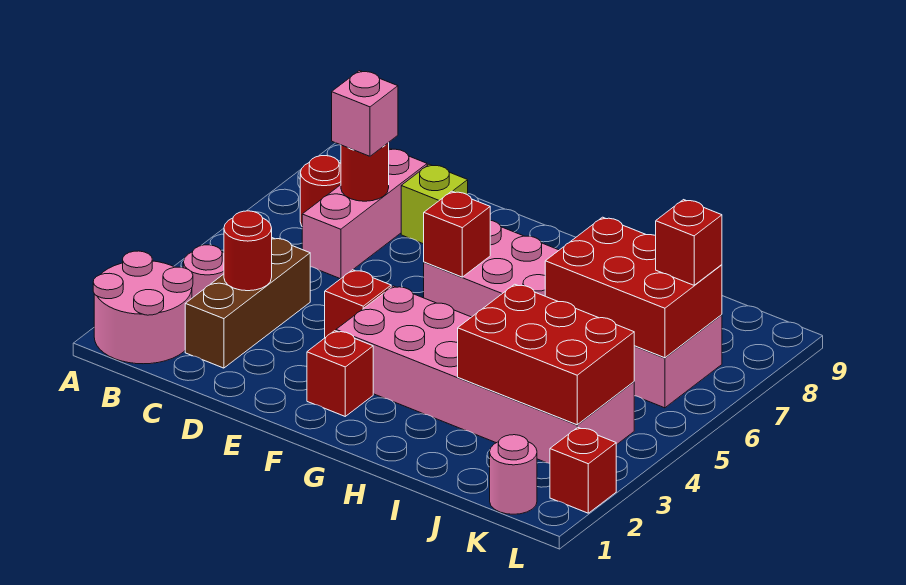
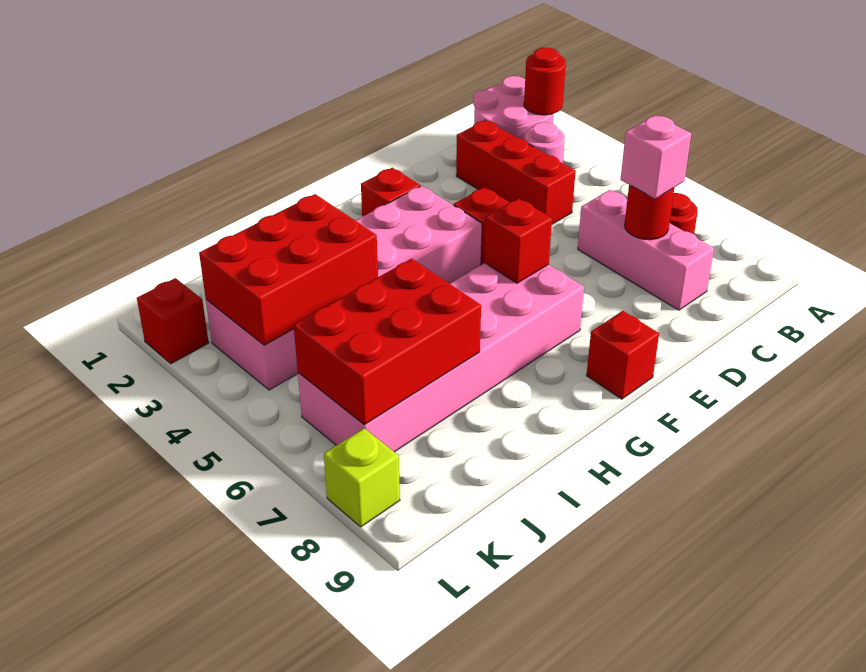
brown 1x3 brick [185,238,310,368] -> red 1x3 brick [456,120,576,224]
red 1x1 round brick [224,211,272,291] -> red 1x1 round brick moved to [524,48,566,115]
lime 1x1 brick [401,164,468,244] -> lime 1x1 brick moved to [324,428,400,527]
pink 1x1 round brick [490,435,537,514] -> none
red 1x1 brick [656,200,722,285] -> red 1x1 brick moved to [587,311,659,399]

